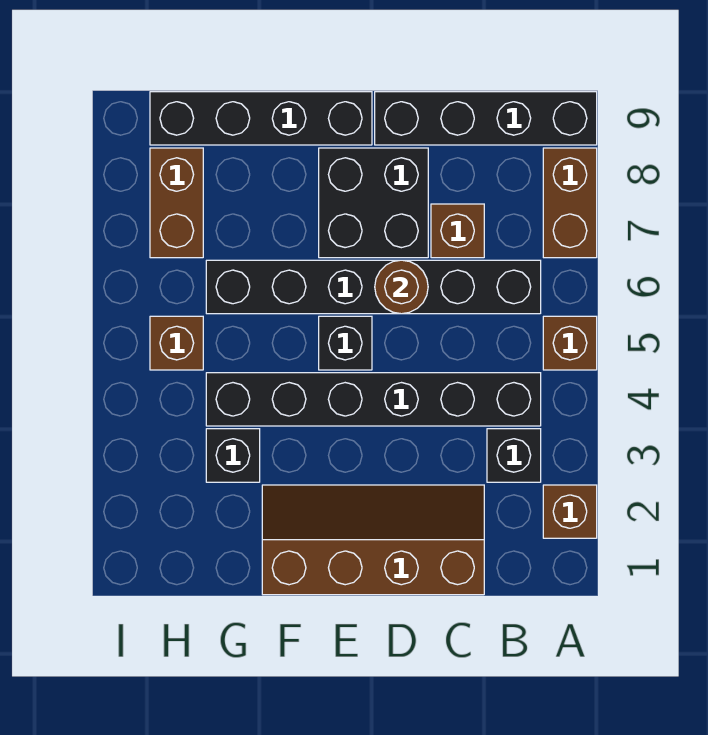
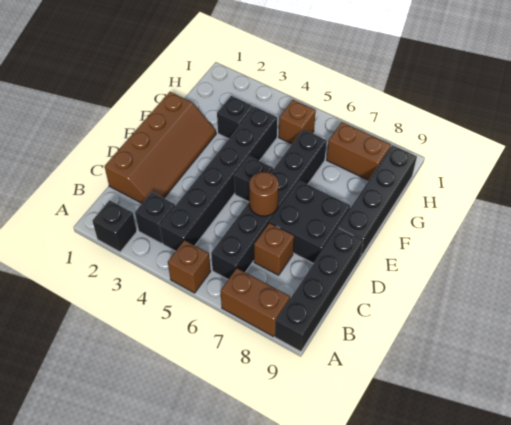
brown 1x1 brick [543,485,597,538] -> black 1x1 brick [92,200,137,252]

